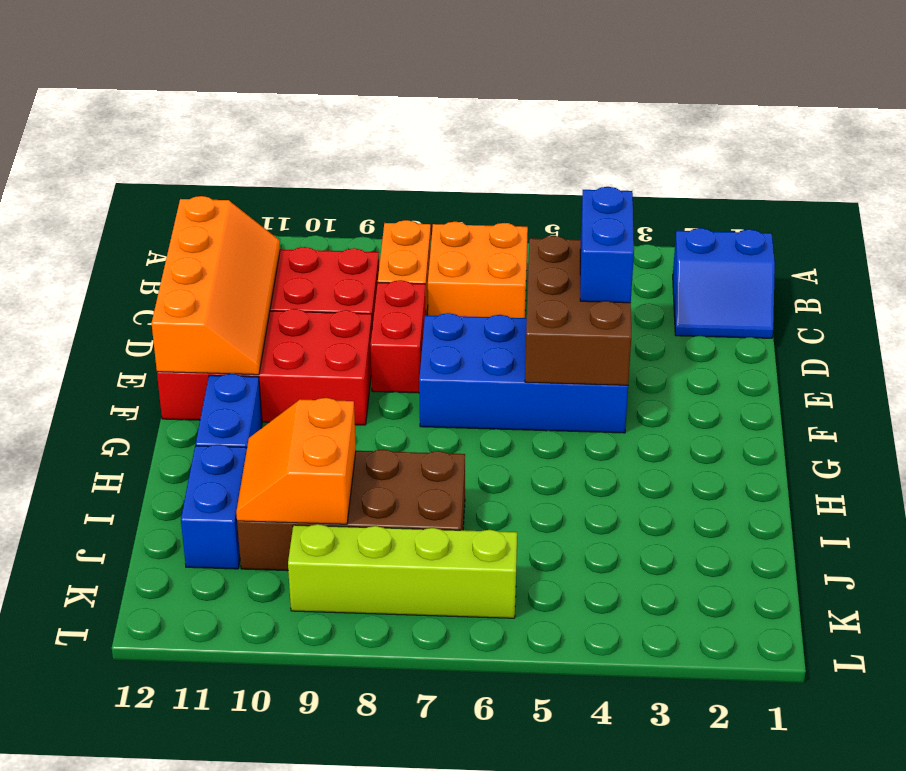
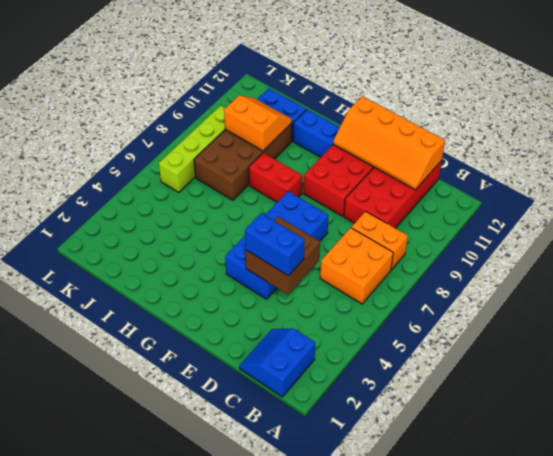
brown 2x3 brick [525,236,631,385] -> brown 2x2 brick [246,216,320,294]
red 1x2 brick [370,280,426,393] -> red 1x2 brick moved to [249,153,302,202]

